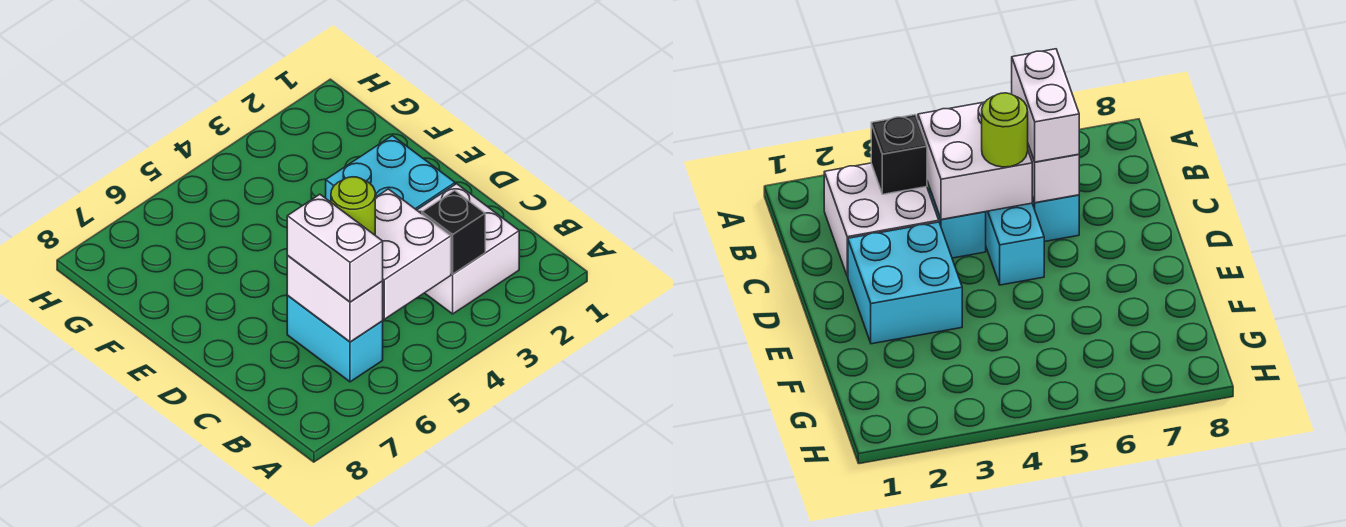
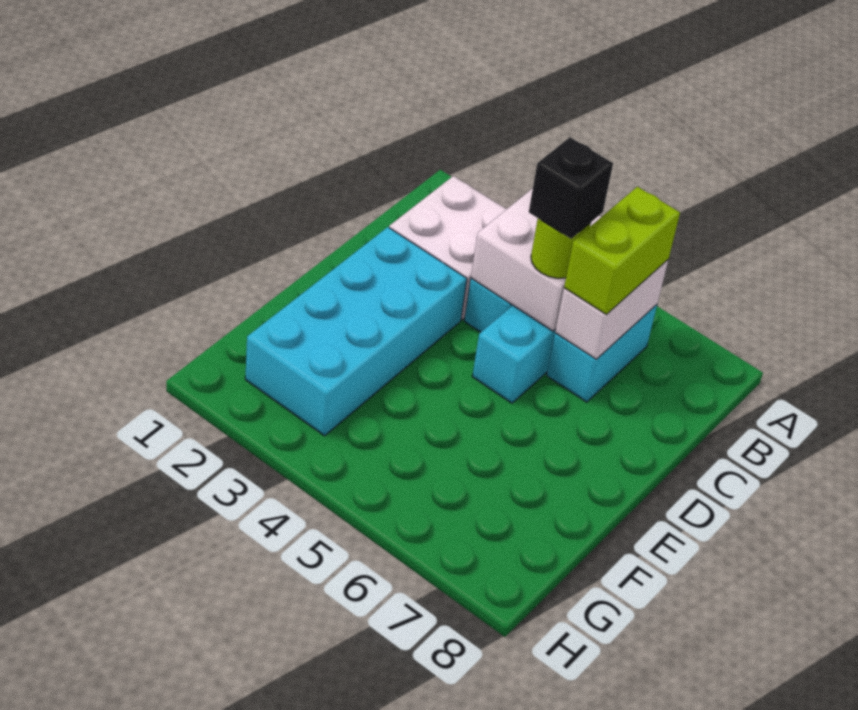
black 1x1 brick [422,190,485,274] -> black 1x1 brick moved to [529,137,613,239]
white 1x2 brick [287,194,383,302] -> lime 1x2 brick [564,187,680,315]
cyan 2x2 brick [326,136,455,210] -> cyan 2x4 brick [245,227,467,436]

